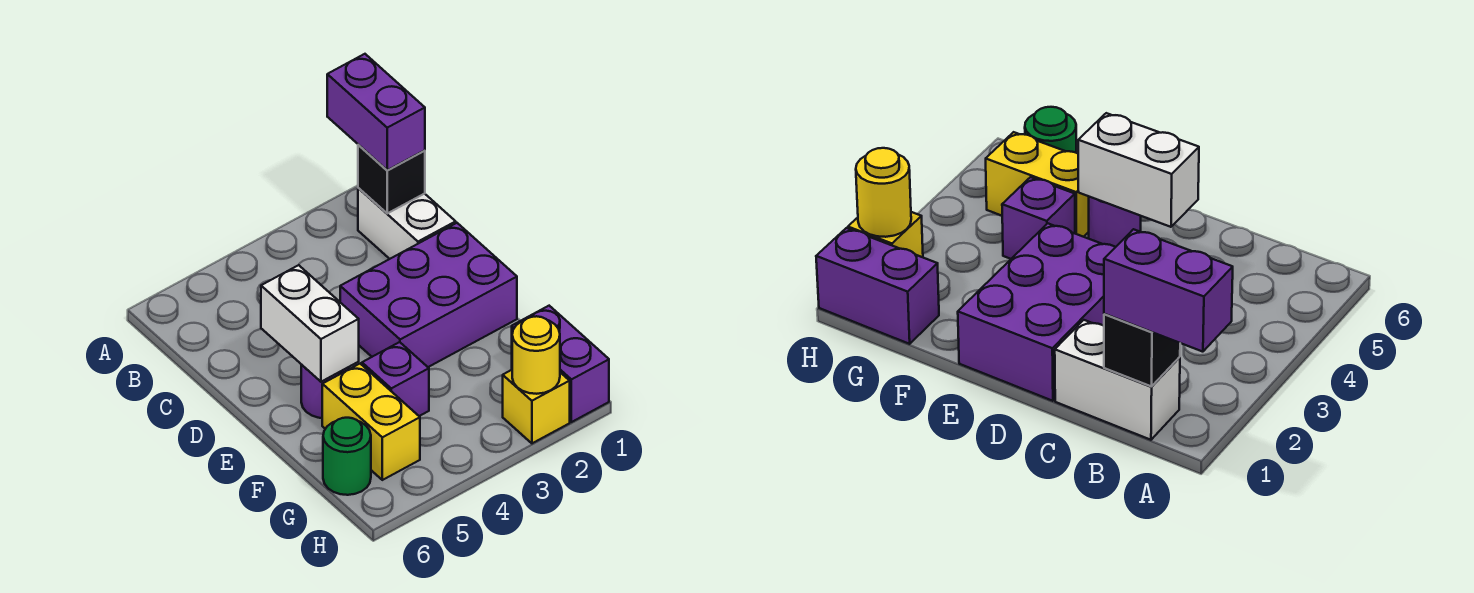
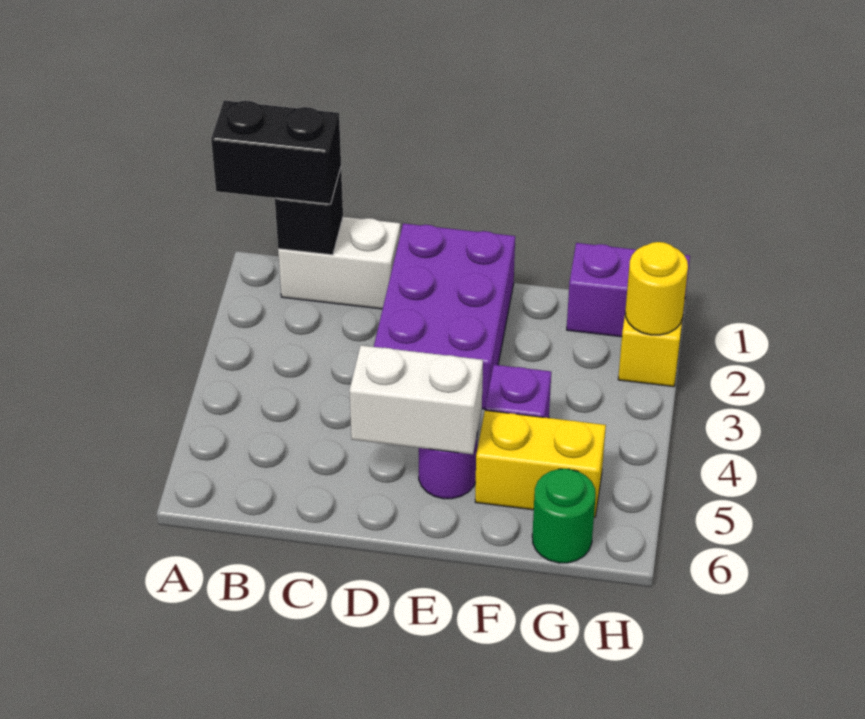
purple 1x2 brick [327,54,425,170] -> black 1x2 brick [211,101,341,204]

